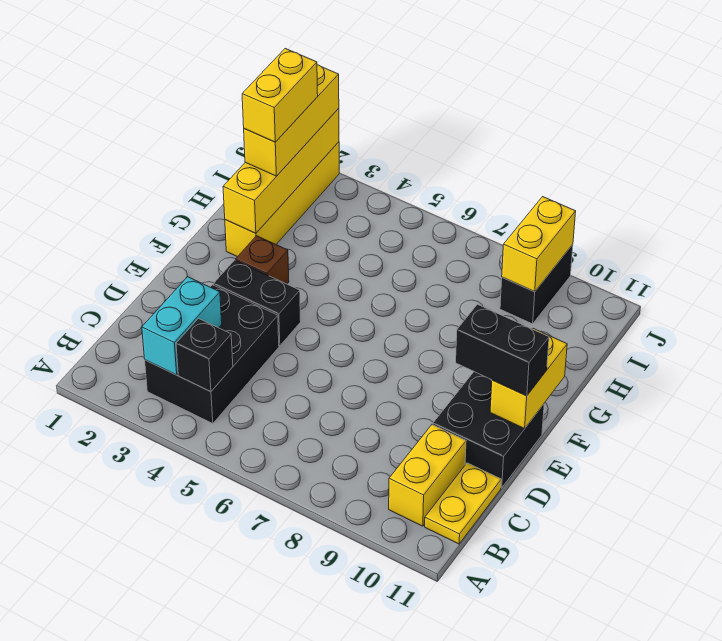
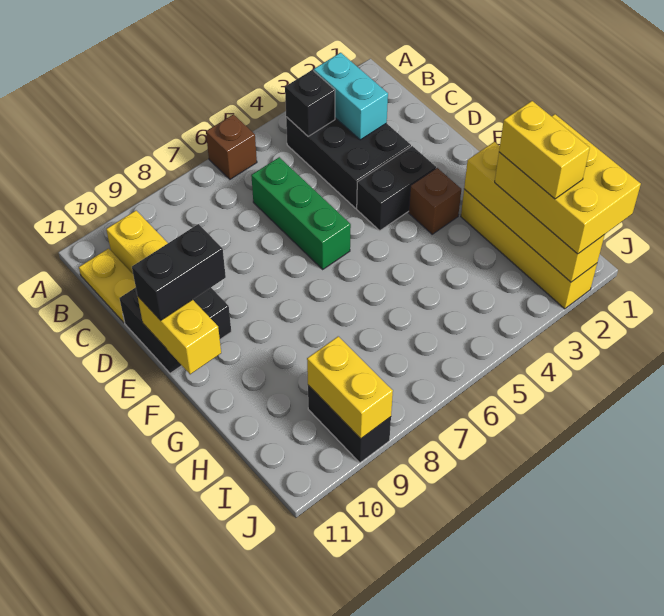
none -> brown 1x1 brick [206,114,257,179]
none -> green 1x3 brick [251,157,351,269]
yellow 1x3 brick [244,65,339,176] -> yellow 2x3 brick [495,114,641,254]

